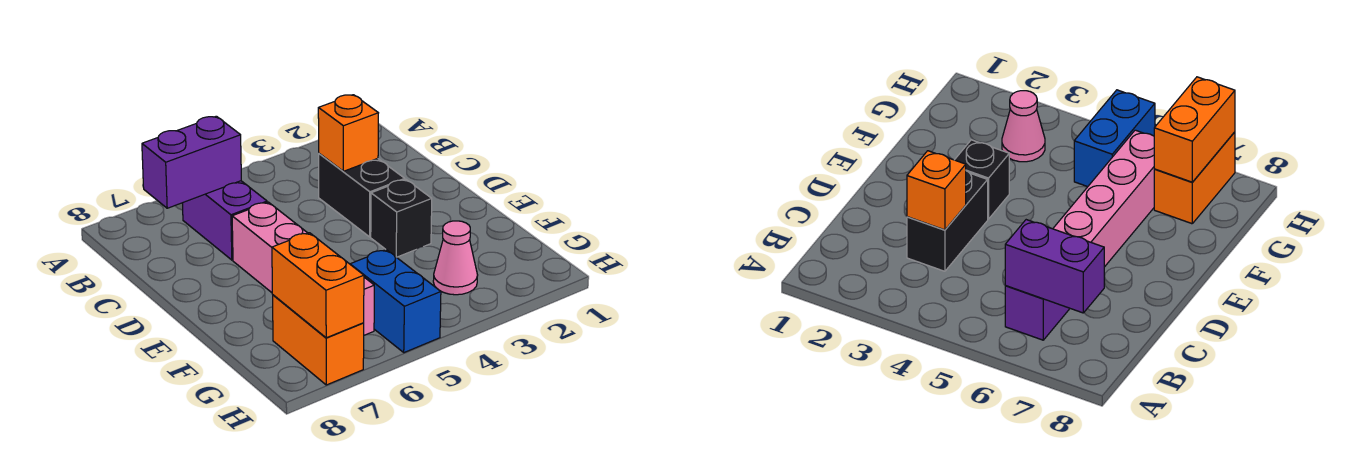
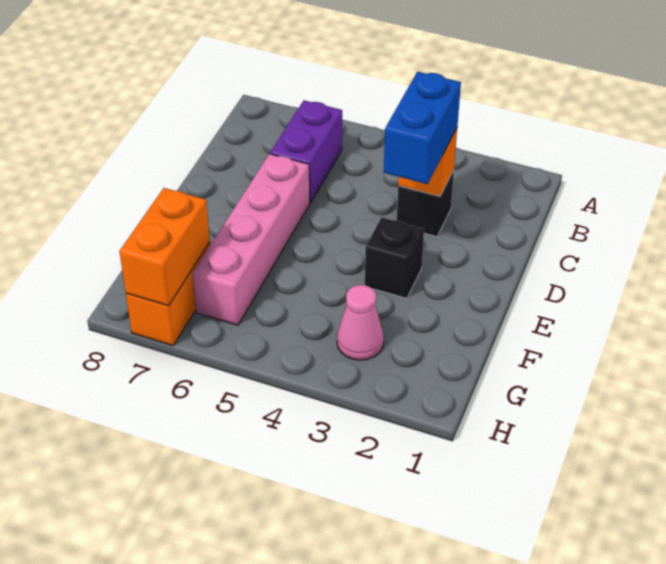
purple 1x2 brick [142,116,241,208] -> none
black 1x2 brick [319,154,405,237] -> black 1x1 brick [397,170,454,237]
blue 1x2 brick [350,250,441,353] -> blue 1x2 brick moved to [384,72,461,184]

